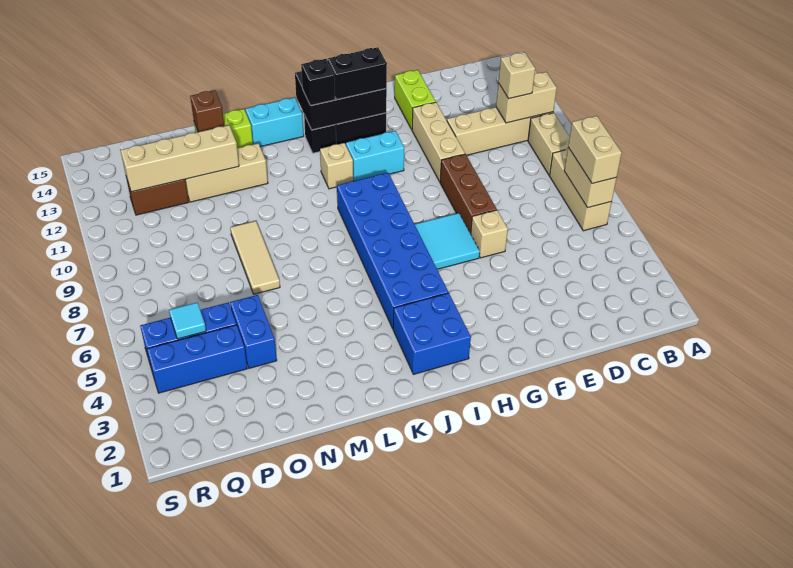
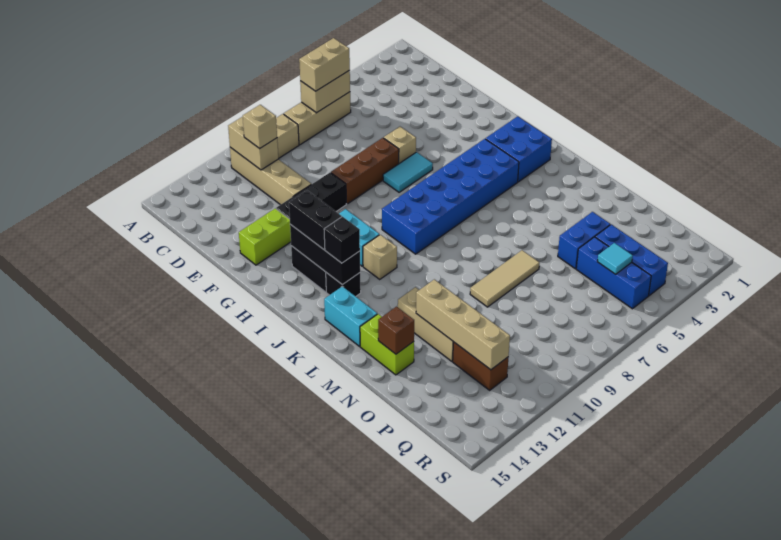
tan 1x3 brick [412,102,465,182] -> black 1x3 brick [276,172,347,219]
cyan 2x2 tile [415,213,480,269] -> cyan 1x2 tile [383,152,433,192]
black 2x3 brick [295,71,387,130] -> black 1x3 brick [290,224,360,285]

